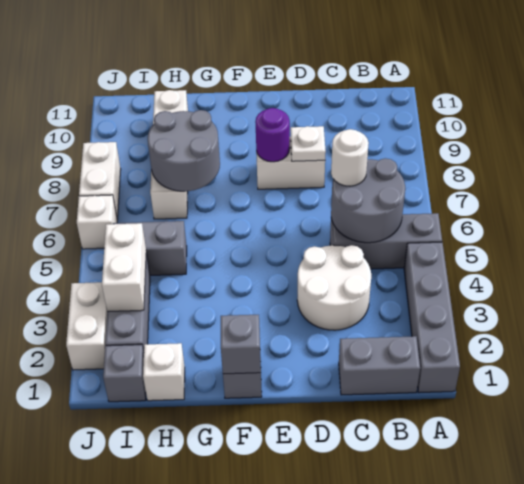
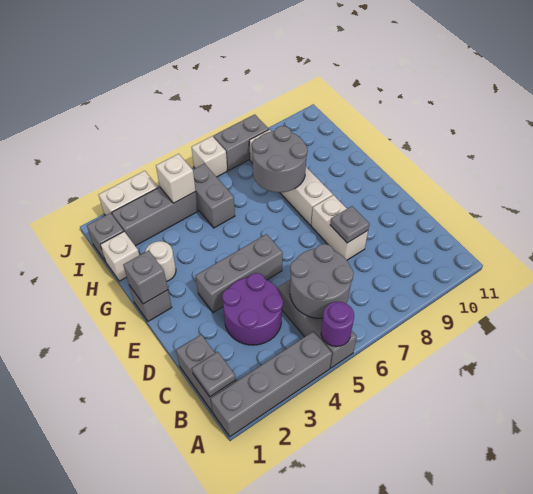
none -> grey 1x1 plate [192,352,236,397]
white 2x2 round brick [297,245,371,330] -> purple 2x2 round brick [222,273,283,345]
white 1x1 round brick [331,129,369,186] -> white 1x1 round brick moved to [145,241,176,282]
white 1x1 plate [291,126,326,161] -> grey 1x1 plate [330,206,369,243]
none -> grey 1x3 brick [195,234,283,313]
purple 1x1 round brick [255,108,290,162] -> purple 1x1 round brick moved to [321,302,354,347]
white 1x4 brick [150,90,188,219] -> white 1x4 brick turned to [249,130,333,225]
white 1x2 brick [102,223,146,312] -> white 1x1 brick [156,154,196,203]
white 1x2 brick [79,142,121,220] -> grey 1x2 brick [213,114,269,171]

